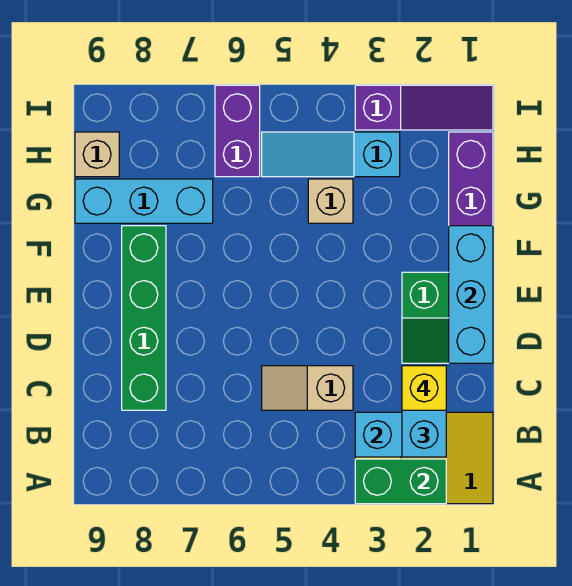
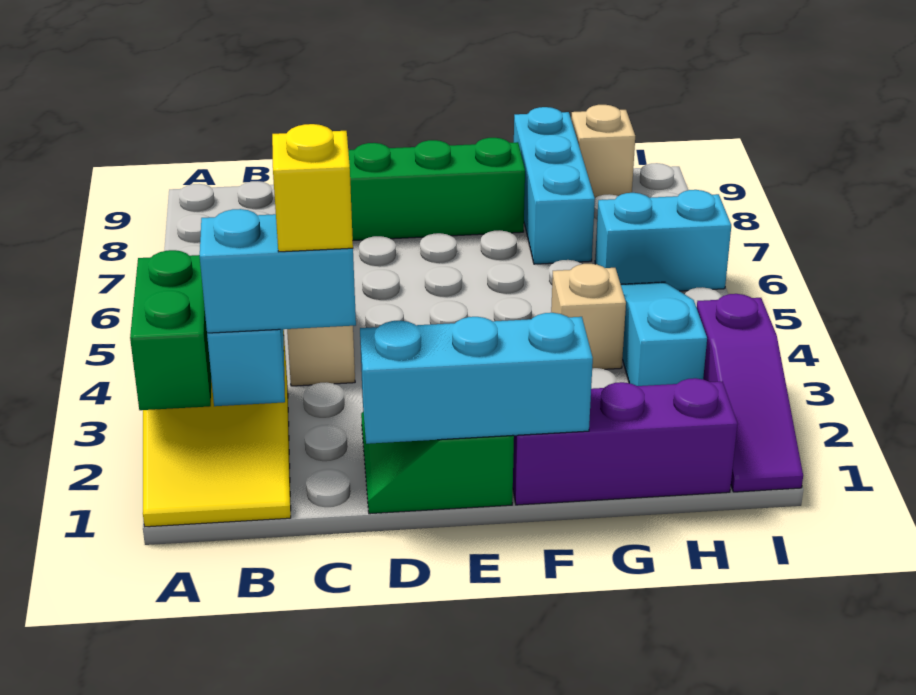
purple 1x2 brick [215,85,260,177] -> cyan 1x2 brick [595,190,731,291]

